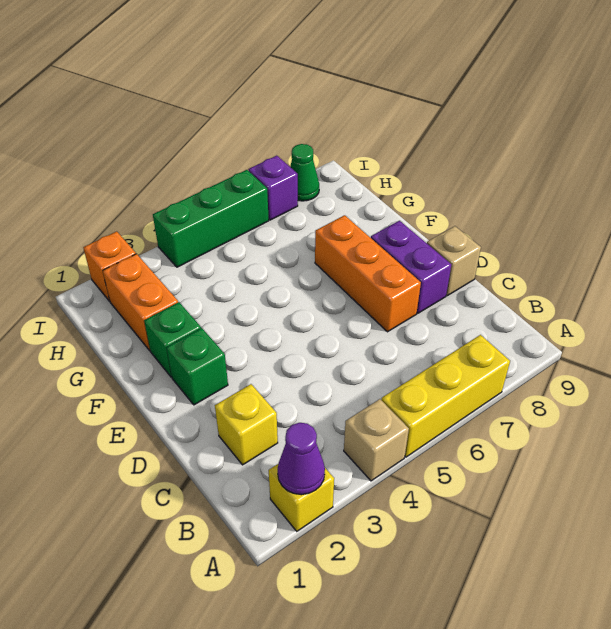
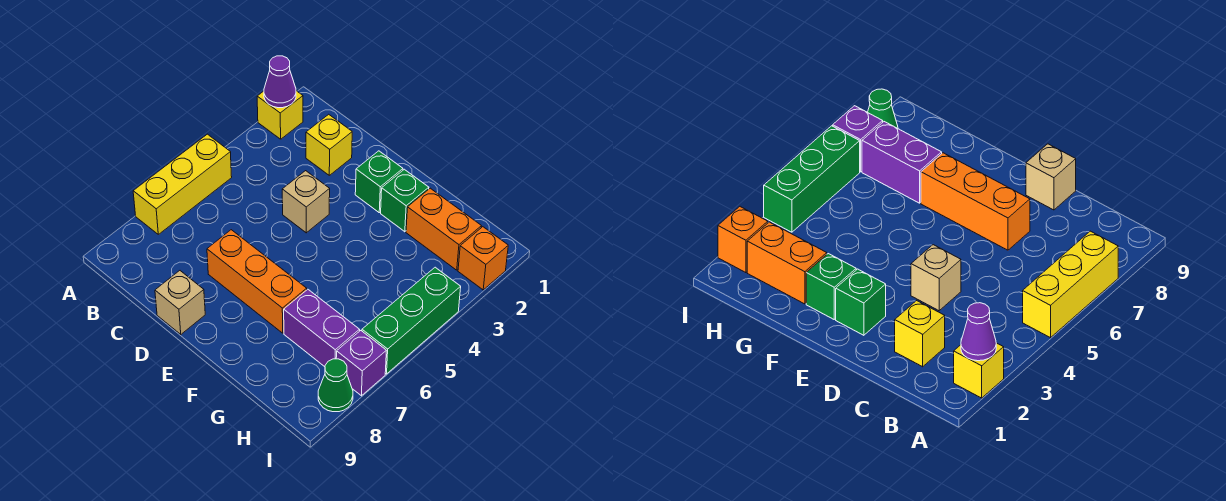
tan 1x1 brick [344,399,409,481] -> tan 1x1 brick moved to [282,171,330,233]
purple 1x2 brick [371,221,451,313] -> purple 1x2 brick moved to [284,289,360,367]

